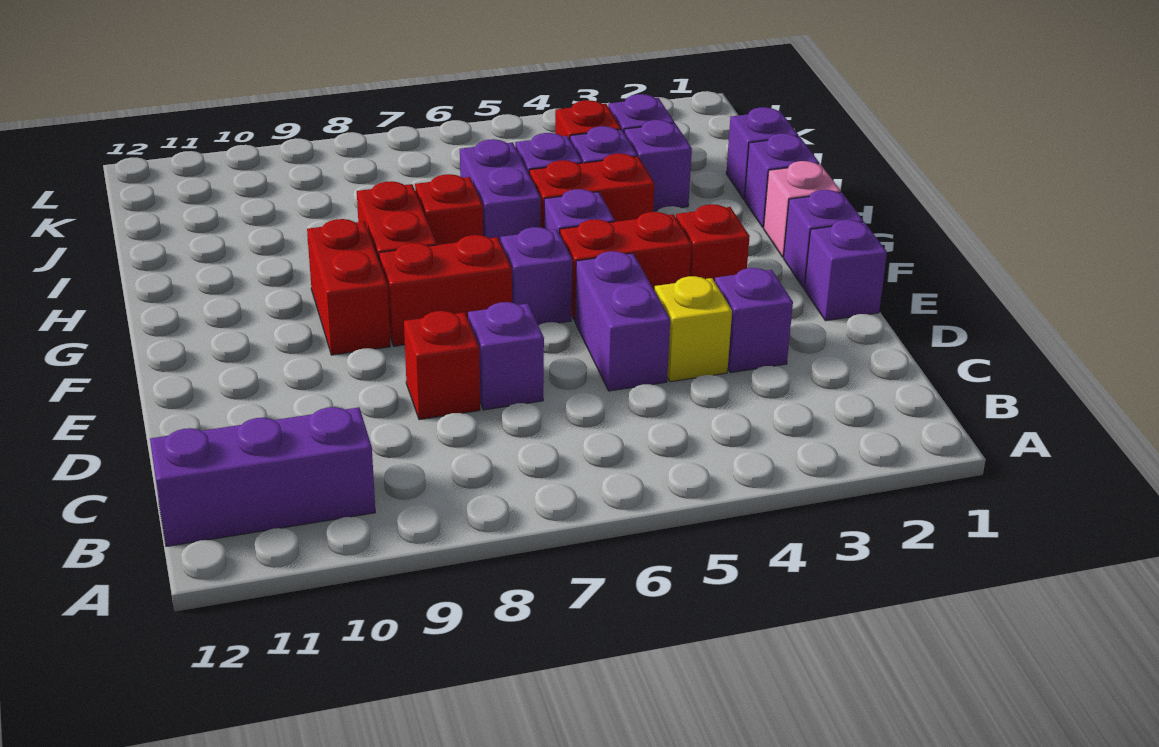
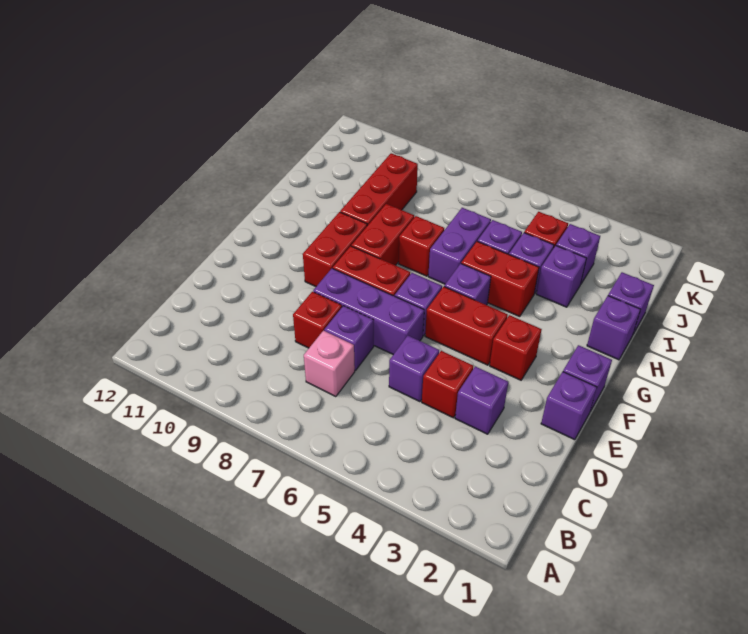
purple 1x3 brick [150,407,375,547] -> purple 1x3 brick moved to [313,268,424,355]
yellow 1x1 brick [655,276,732,382] -> red 1x1 brick [422,351,473,418]
purple 1x2 brick [575,251,670,391] -> purple 1x1 brick [389,336,439,402]
pink 1x1 brick [764,161,841,257] -> pink 1x1 brick moved to [304,331,355,397]
none -> red 1x3 brick [340,153,418,226]

